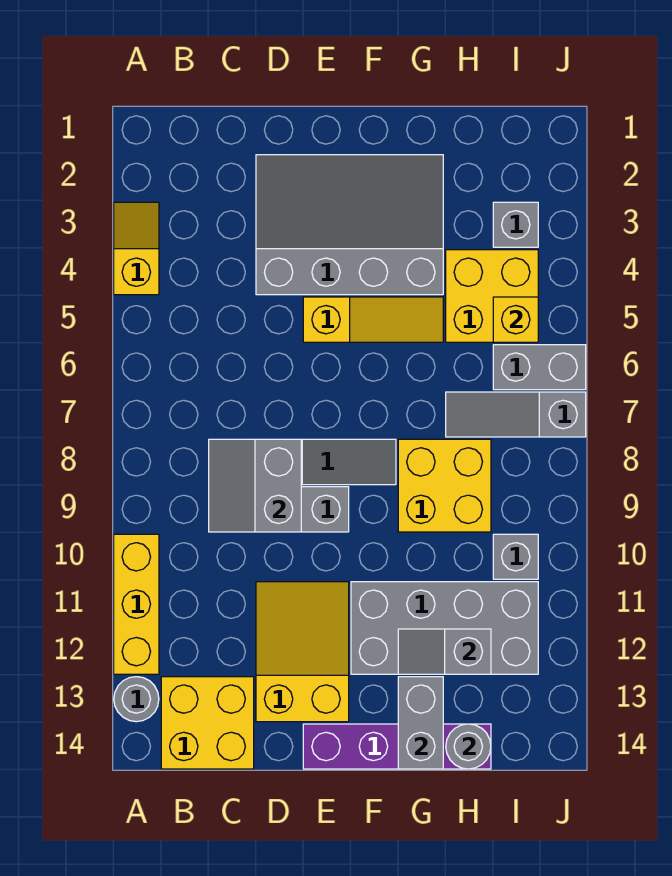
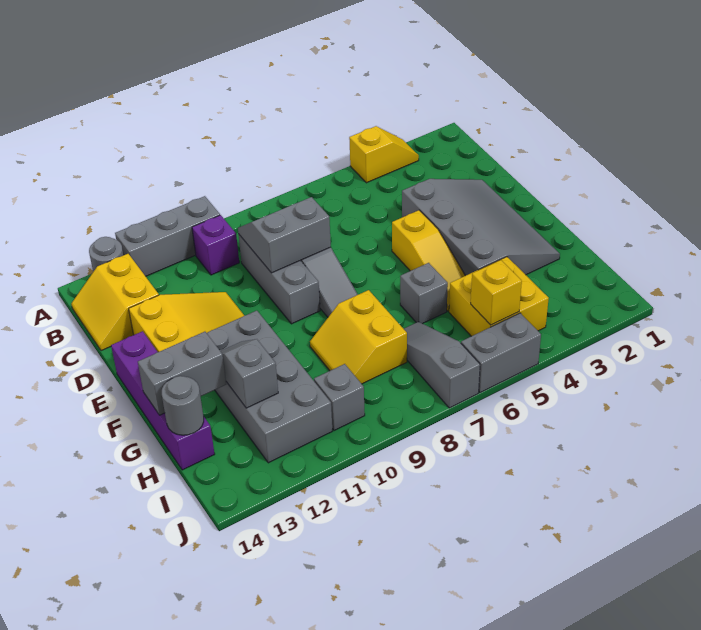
yellow 1x3 brick [114,534,159,674] -> grey 1x3 brick [115,196,220,276]
none -> purple 1x1 brick [192,215,239,275]
yellow 2x2 brick [161,677,254,769] -> yellow 2x2 slope [71,254,159,351]
yellow 2x2 brick [398,439,491,532] -> yellow 2x2 slope [310,290,407,384]
grey 1x1 brick [493,202,538,247] -> grey 1x1 brick moved to [400,263,448,324]
grey 1x2 brick [493,345,586,390] -> grey 1x2 brick turned to [461,313,541,393]

